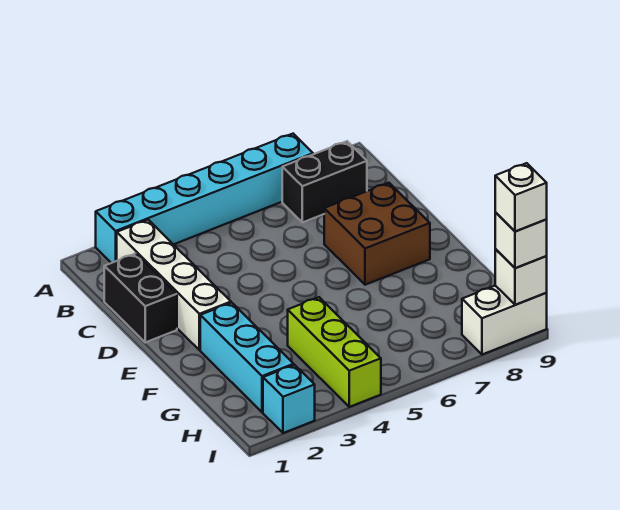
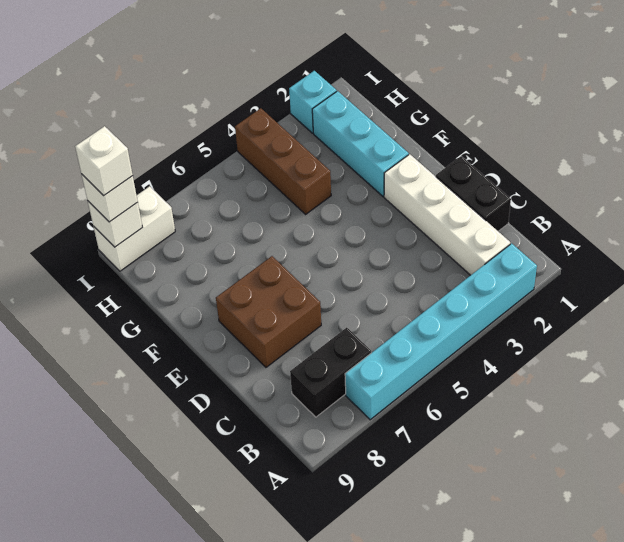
lime 1x3 brick [288,297,381,407] -> brown 1x3 brick [235,108,331,214]

